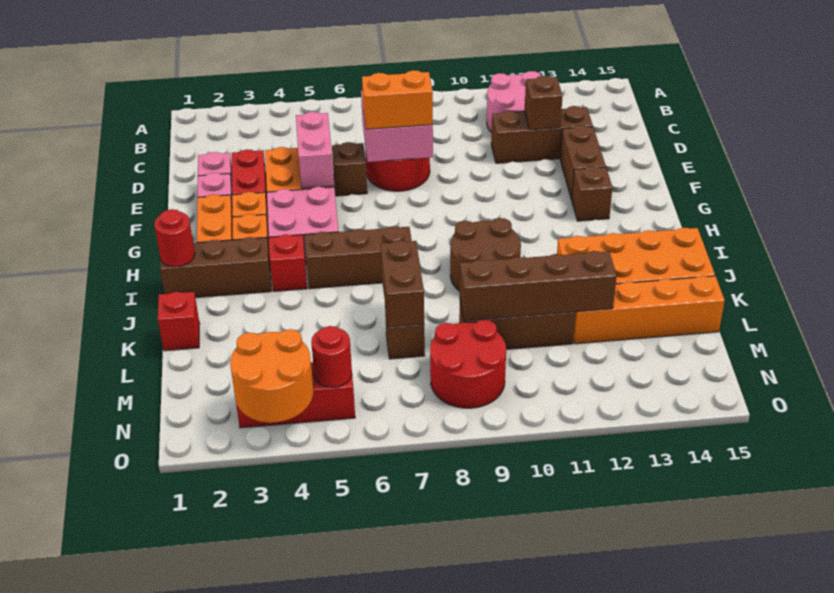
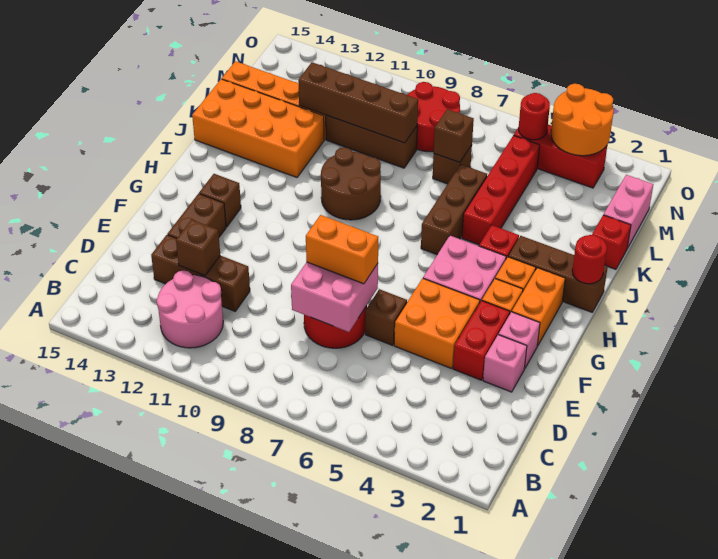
pink 1x2 brick [296,112,334,188] -> pink 1x2 brick moved to [604,175,653,248]
brown 1x3 brick [305,226,412,289] -> brown 1x3 brick turned to [421,165,487,255]
none -> red 1x4 brick [462,135,540,245]
brown 1x2 brick [380,241,424,327] -> brown 1x1 brick [434,109,474,163]

